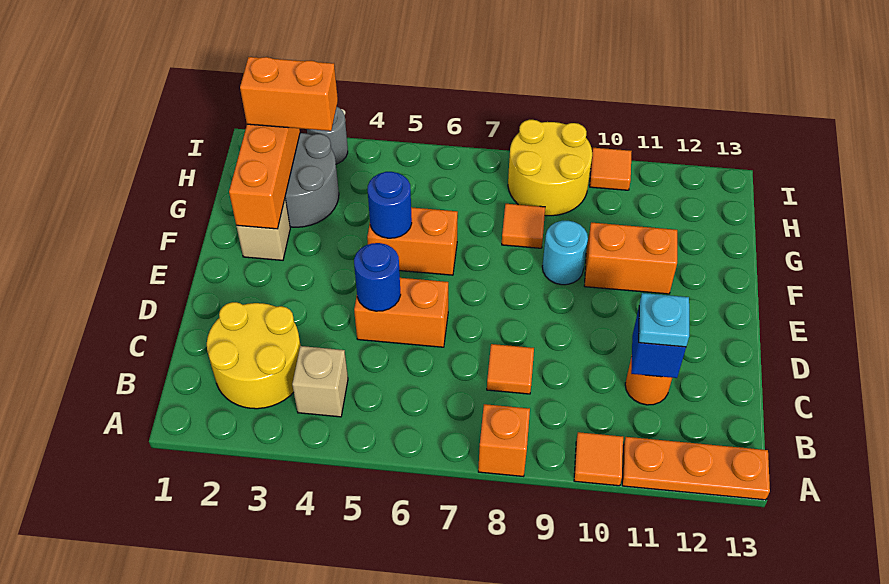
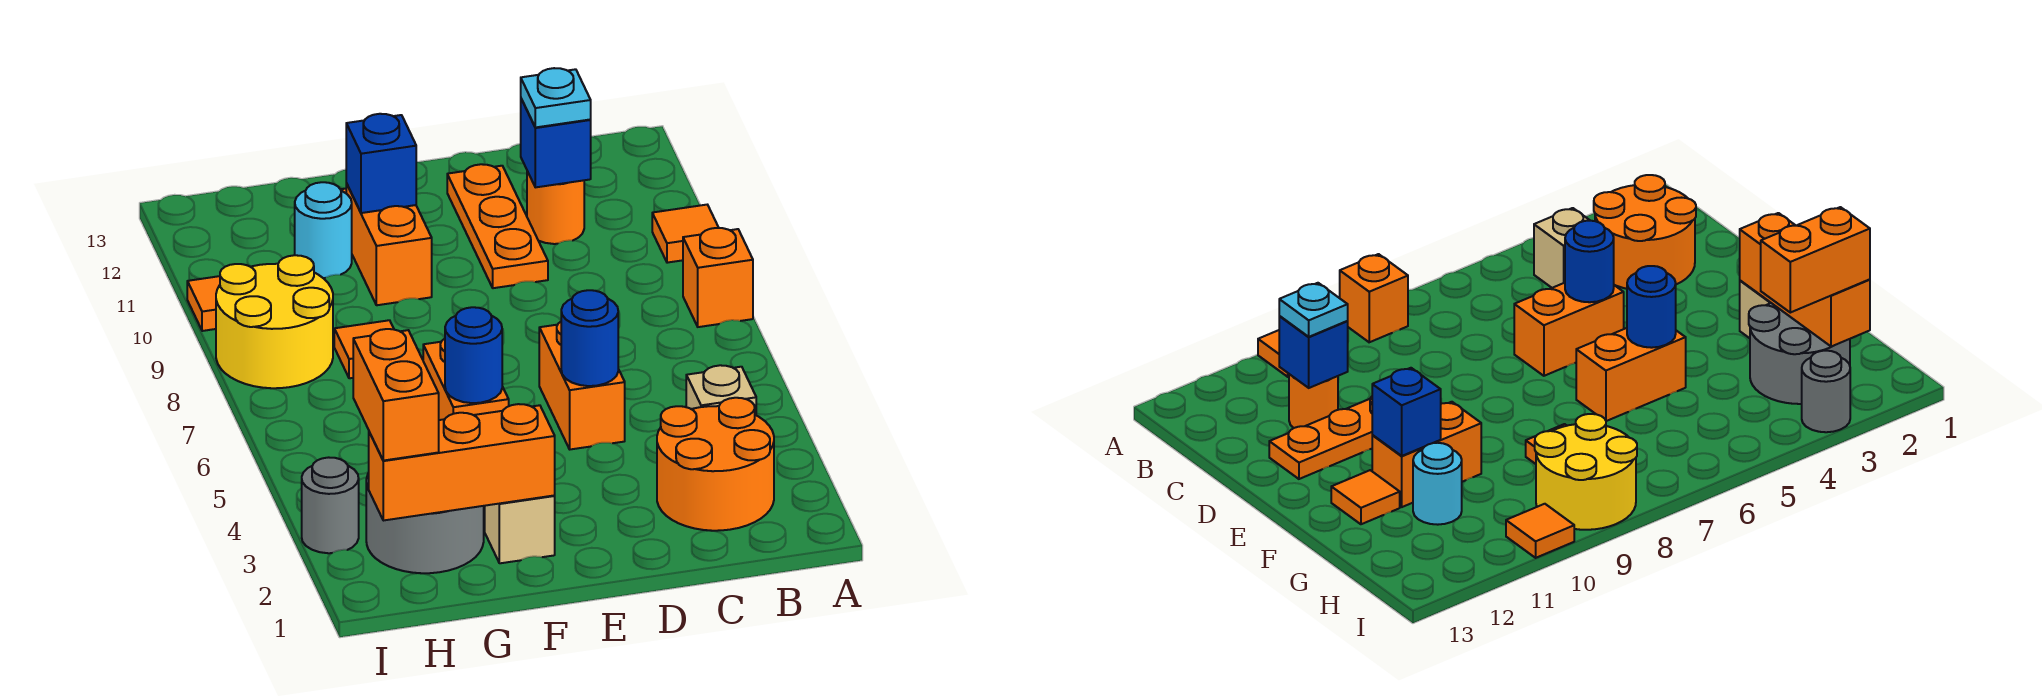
orange 1x3 plate [622,437,770,500] -> orange 1x3 plate moved to [447,164,548,288]
yellow 2x2 round brick [207,302,301,409] -> orange 2x2 round brick [657,398,774,531]
orange 1x1 tile [487,344,534,394] -> orange 1x1 tile moved to [1331,470,1400,524]
cyan 1x1 round brick [542,221,588,285] -> cyan 1x1 round brick moved to [295,182,352,278]
none -> blue 1x1 brick [346,114,416,213]

